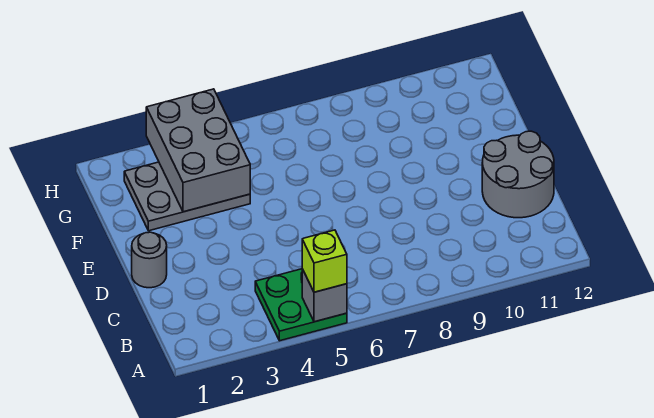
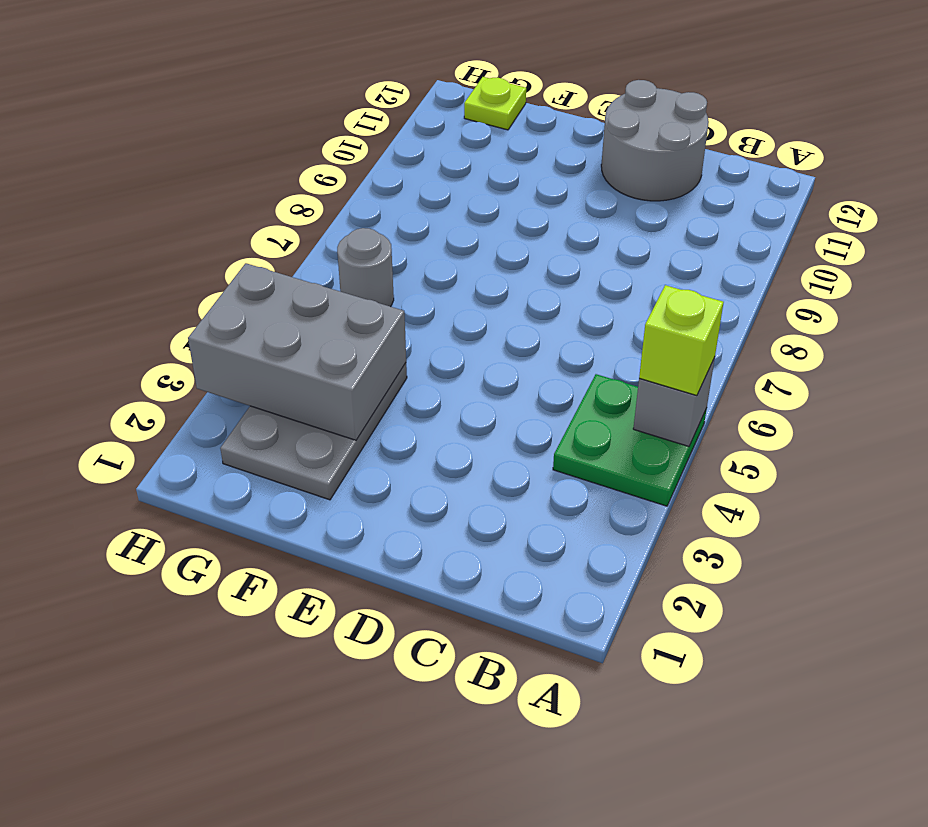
grey 1x1 round brick [132,232,167,288] -> grey 1x1 round brick moved to [337,228,394,307]
none -> lime 1x1 plate [464,77,526,130]

